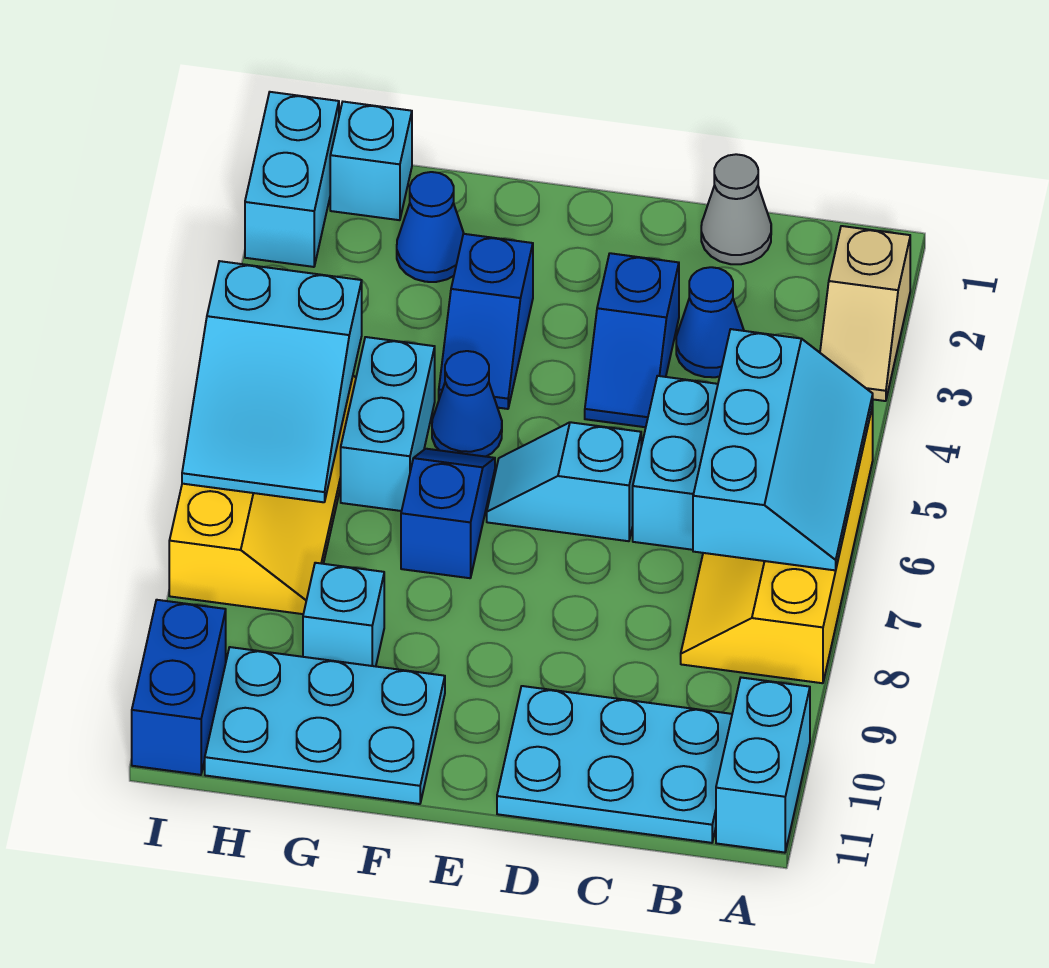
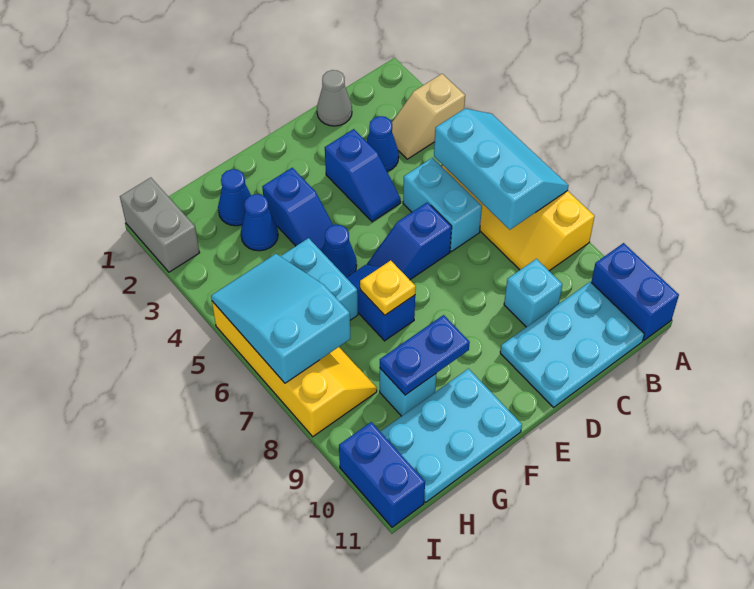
tan 1x2 slope [820,226,910,401] -> tan 1x2 slope turned to [392,74,465,159]
cyan 1x2 brick [716,678,810,853] -> blue 1x2 brick [591,243,679,341]
cyan 1x2 slope [487,422,641,541] -> blue 1x2 slope [367,202,452,280]
none -> yellow 1x1 plate [360,260,416,315]
none -> blue 1x2 plate [380,315,470,395]
none -> blue 1x1 cone [241,194,278,251]
cyan 1x1 brick [330,102,412,220] -> cyan 1x1 brick moved to [504,259,562,327]
cyan 2x3 slope [182,261,362,502] -> cyan 2x3 slope turned to [211,254,351,383]
cyan 1x2 brick [245,92,339,267] -> grey 1x2 brick [120,178,200,272]

